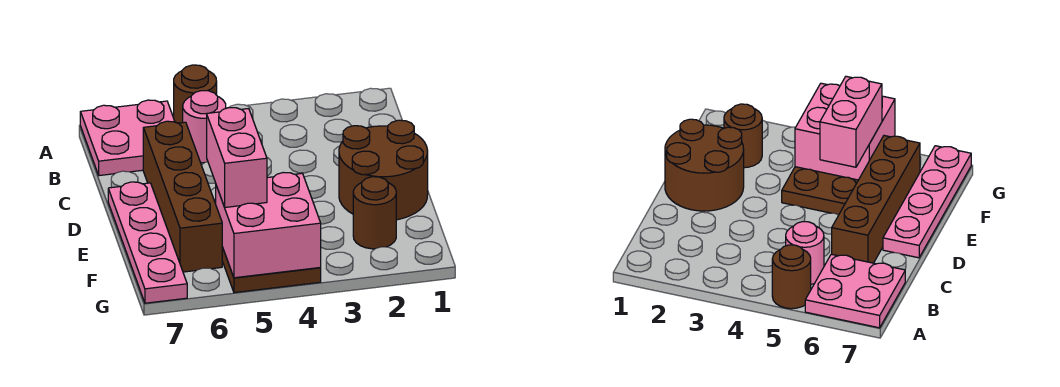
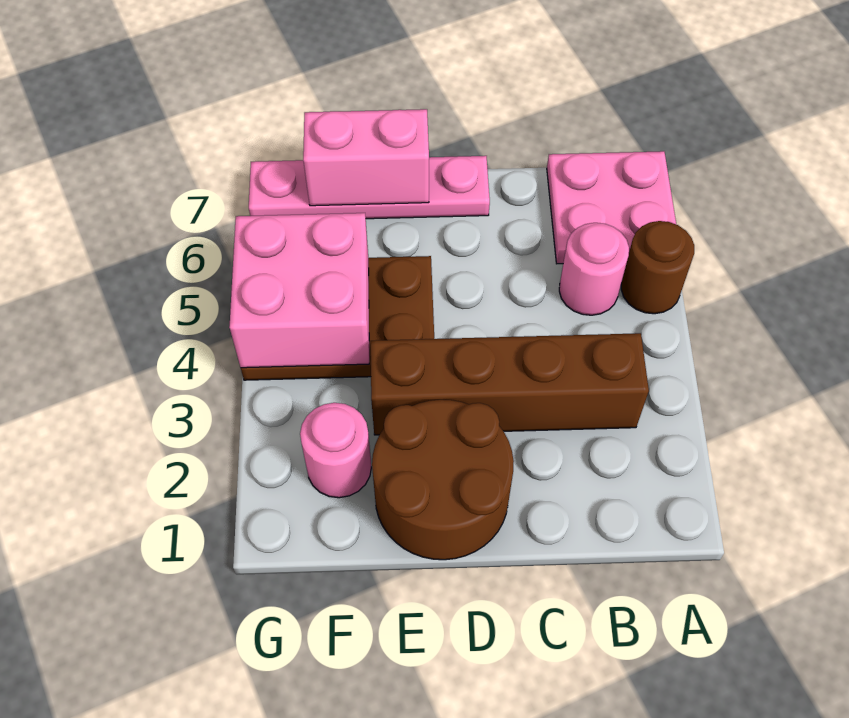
brown 1x4 brick [143,121,222,272] -> brown 1x4 brick moved to [371,333,649,435]
pink 1x2 brick [207,108,267,207] -> pink 1x2 brick moved to [303,109,429,206]
brown 1x1 round brick [353,177,396,249] -> pink 1x1 round brick [300,403,371,498]

